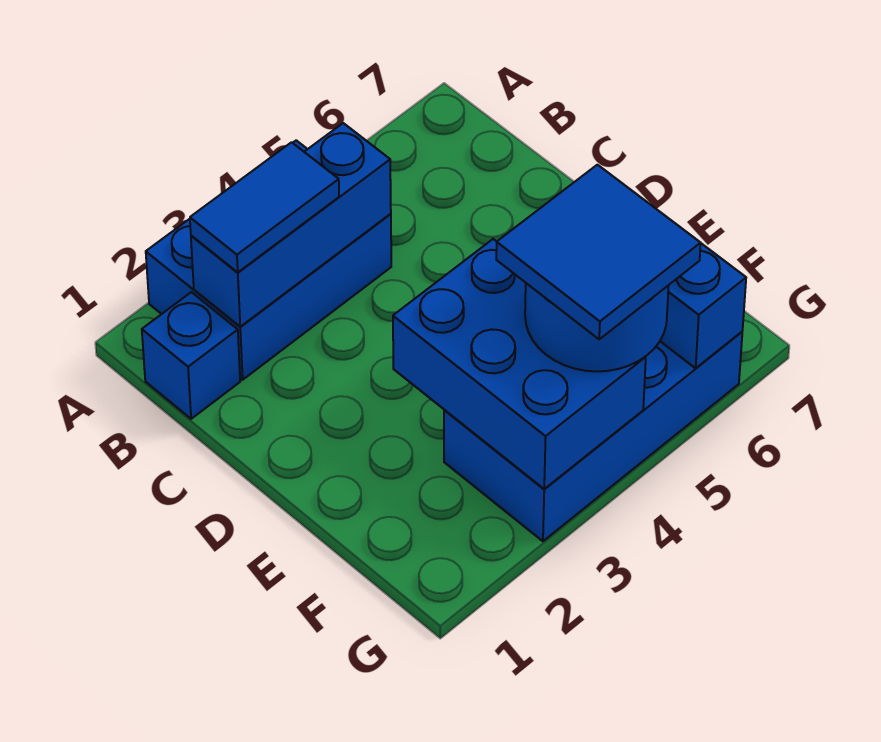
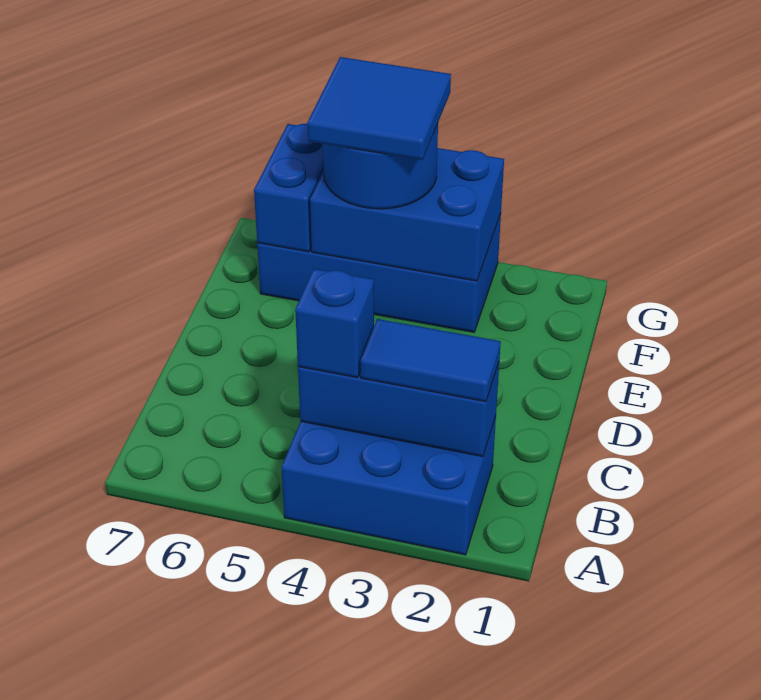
blue 1x1 brick [142,292,240,419] -> blue 1x1 brick moved to [295,269,374,378]
blue 2x3 brick [393,239,646,489] -> blue 2x3 brick turned to [310,148,504,281]

